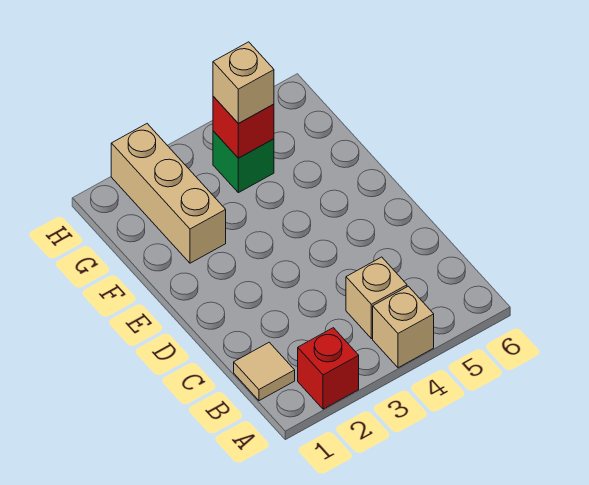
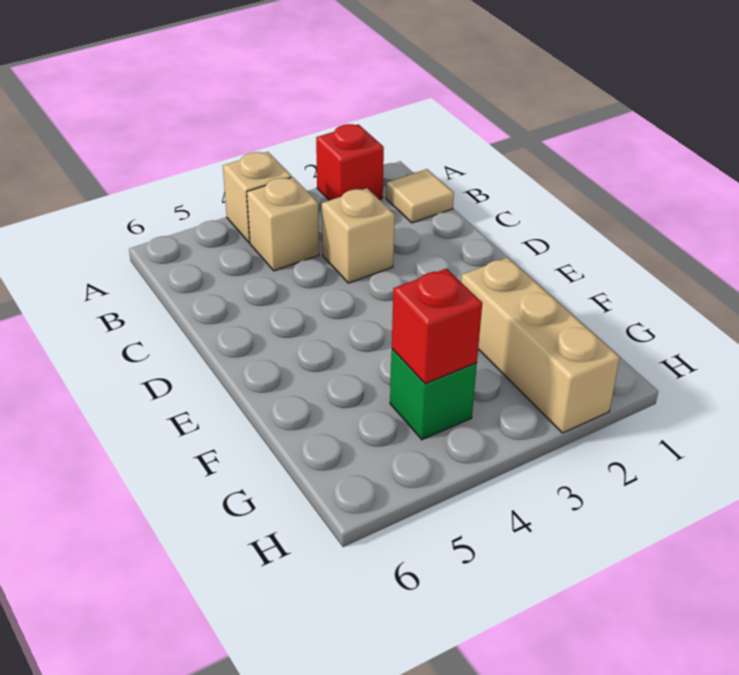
tan 1x1 brick [213,42,274,124] -> tan 1x1 brick moved to [322,188,395,283]

